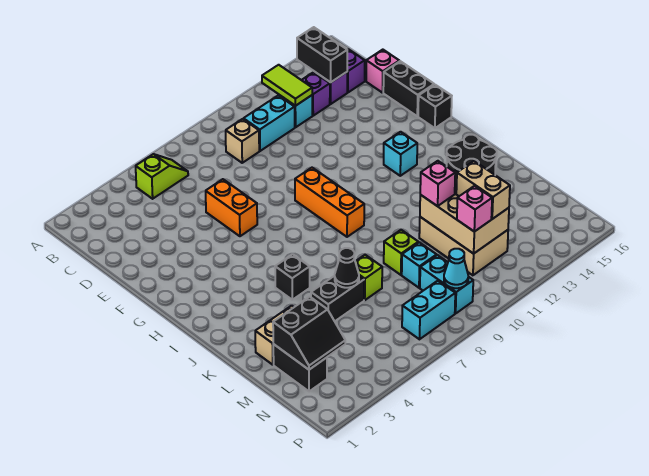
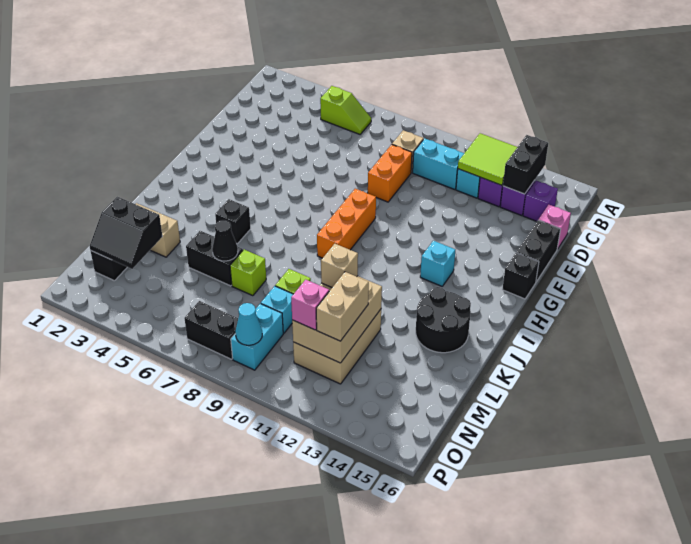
lime 1x2 tile [262,65,312,106] -> lime 2x2 tile [458,133,517,185]
orange 1x2 brick [206,179,257,236] -> orange 1x2 brick moved to [368,144,412,202]
pink 1x1 brick [420,161,455,206] -> tan 1x1 brick [321,244,358,287]
cyan 1x2 brick [402,281,455,339] -> black 1x2 brick [184,301,238,359]

